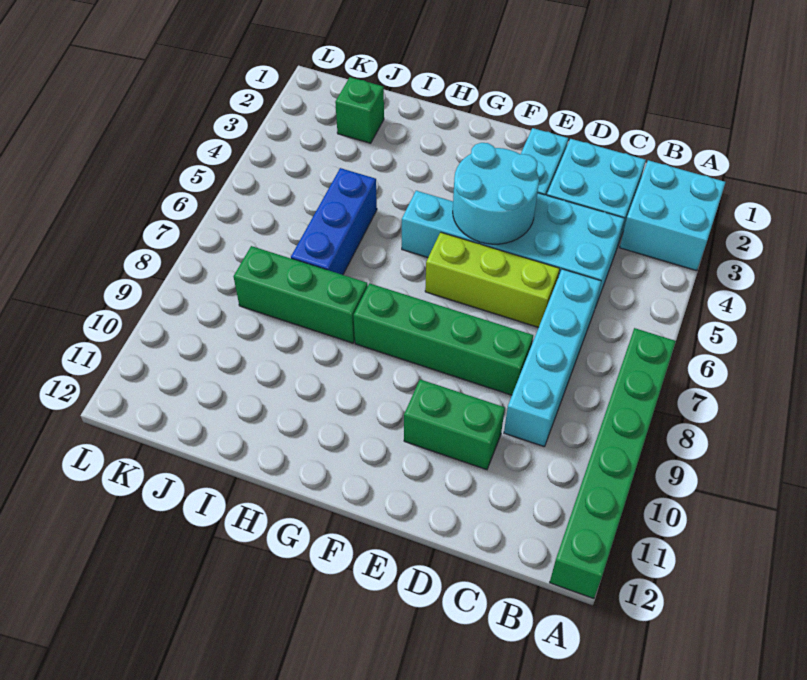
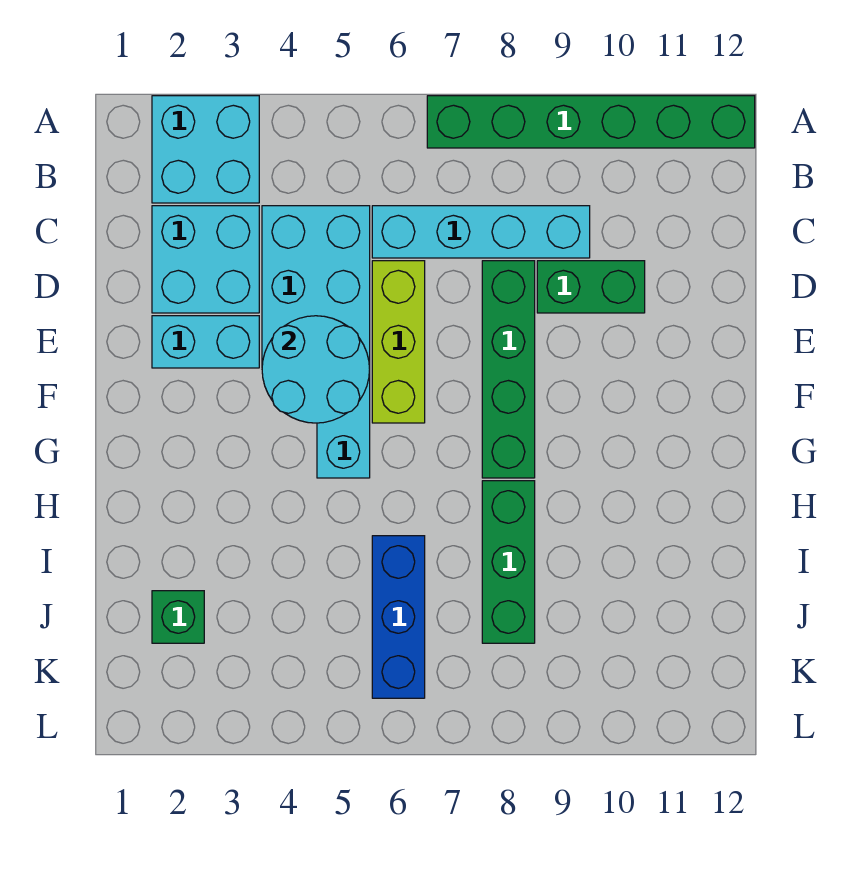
green 1x2 brick [404,379,505,470] -> green 1x2 brick turned to [537,261,645,313]
blue 1x3 brick [291,168,377,275] -> blue 1x3 brick turned to [372,536,425,698]

